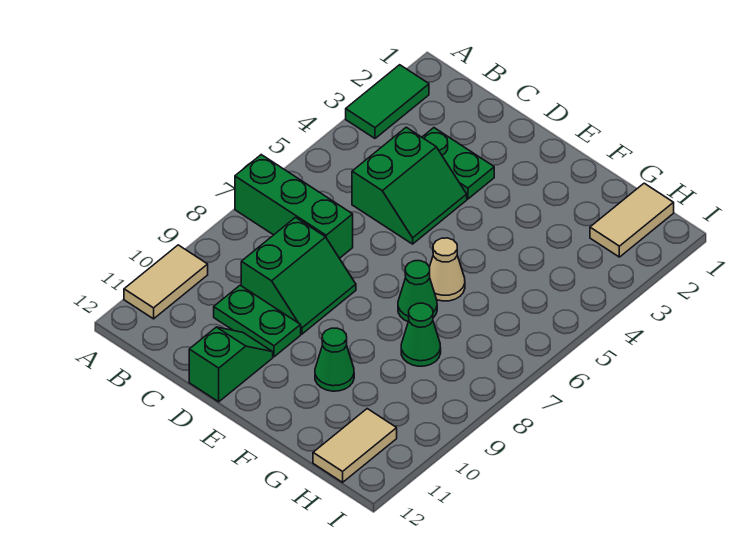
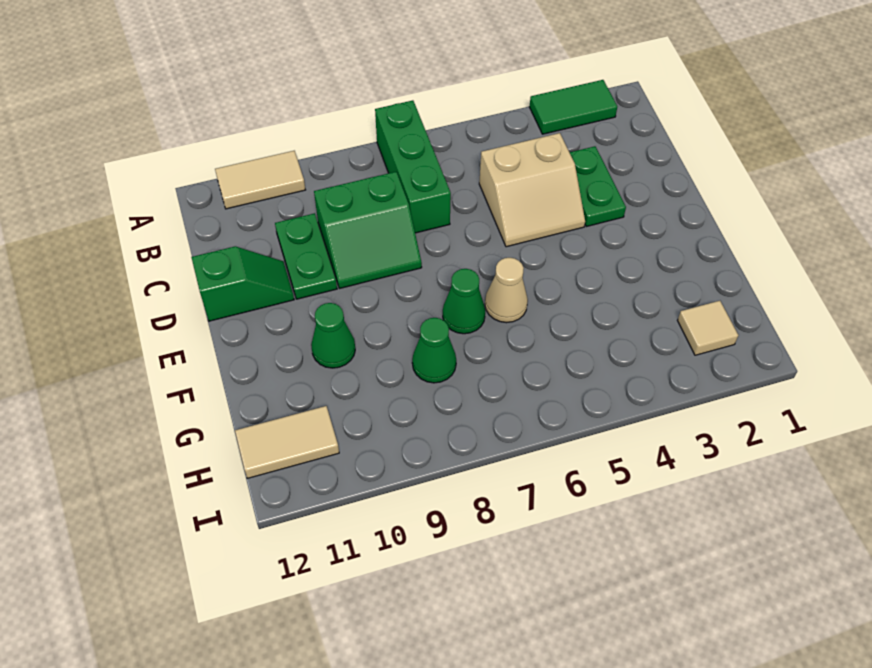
green 2x2 slope [352,127,467,244] -> tan 2x2 slope [479,133,585,247]
tan 1x2 tile [590,183,674,257] -> tan 1x1 tile [678,301,738,355]

